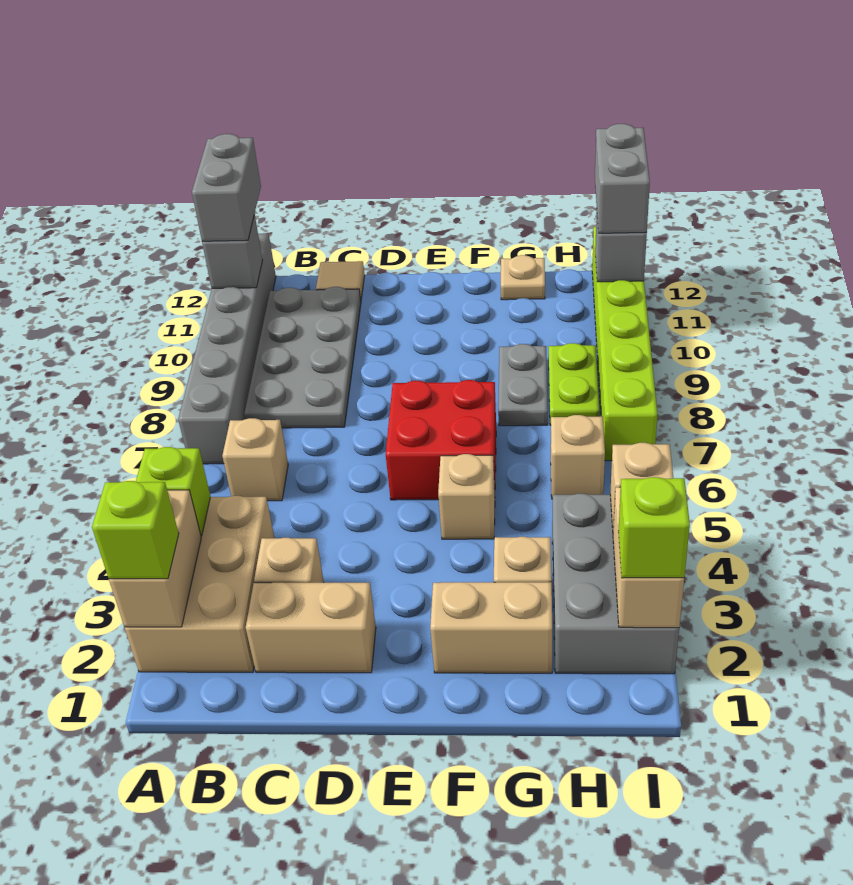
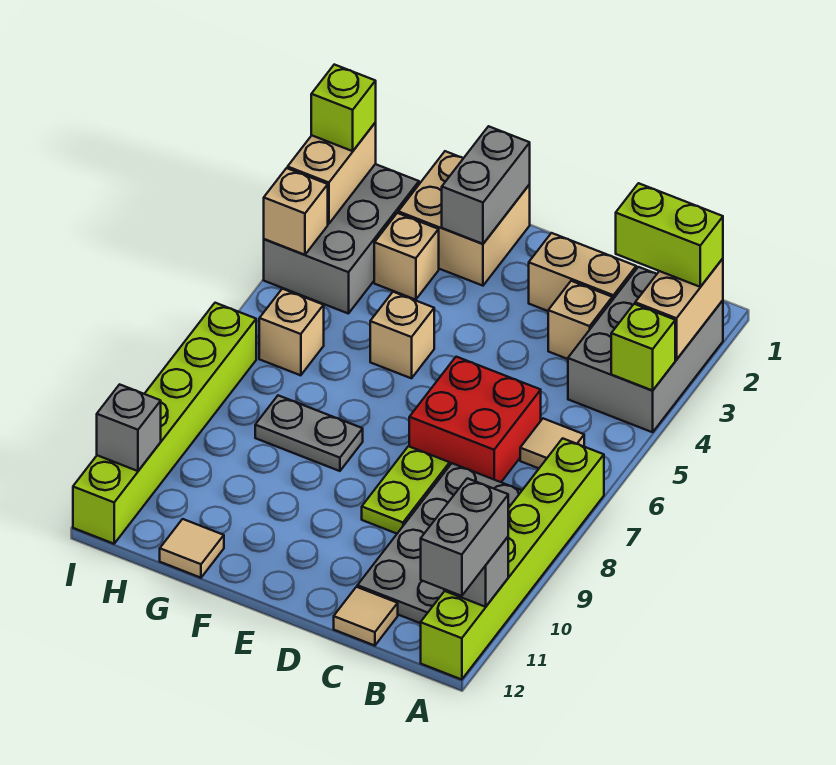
tan 2x3 brick [125,496,274,672] -> grey 2x3 brick [568,267,723,432]
lime 1x1 brick [92,481,179,579] -> lime 1x2 brick [616,183,723,287]
grey 1x6 brick [178,233,276,464] -> lime 1x6 brick [421,438,604,680]
tan 1x1 brick [222,418,288,501] -> tan 1x1 tile [520,418,584,468]
red 2x2 brick [386,380,496,500] -> red 2x2 brick moved to [409,357,541,482]
tan 1x2 brick [430,582,552,673] -> tan 2x2 brick [398,151,530,286]
grey 1x2 plate [498,344,548,426] -> grey 1x2 plate turned to [255,395,363,471]
tan 1x1 plate [501,255,545,300] -> tan 1x1 tile [160,519,224,578]
lime 1x2 plate [549,343,599,425] -> lime 1x2 plate moved to [362,446,450,534]
grey 1x2 brick [595,124,650,233] -> grey 1x2 brick moved to [442,126,530,244]

